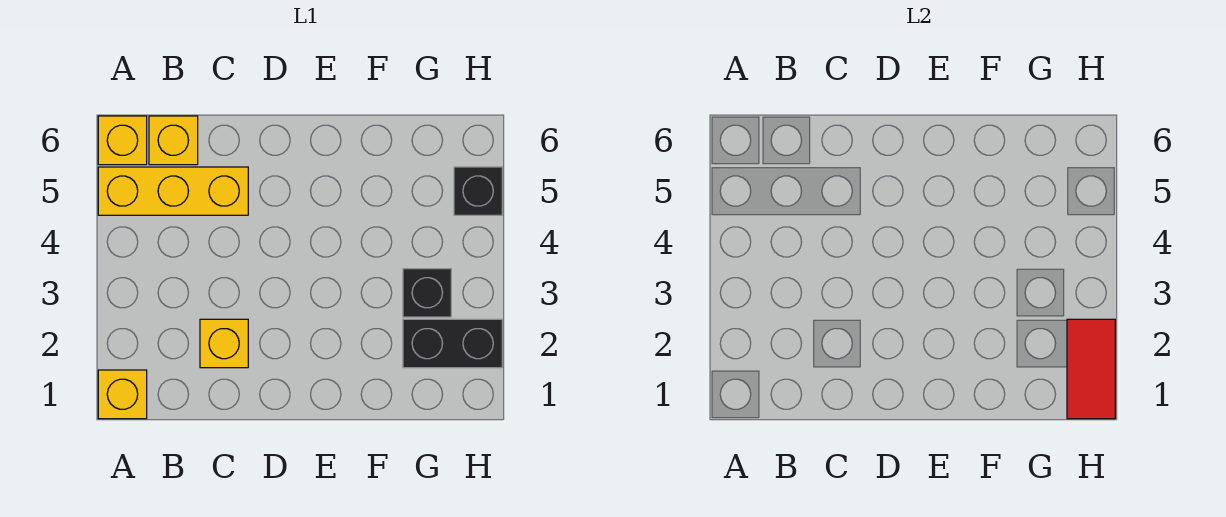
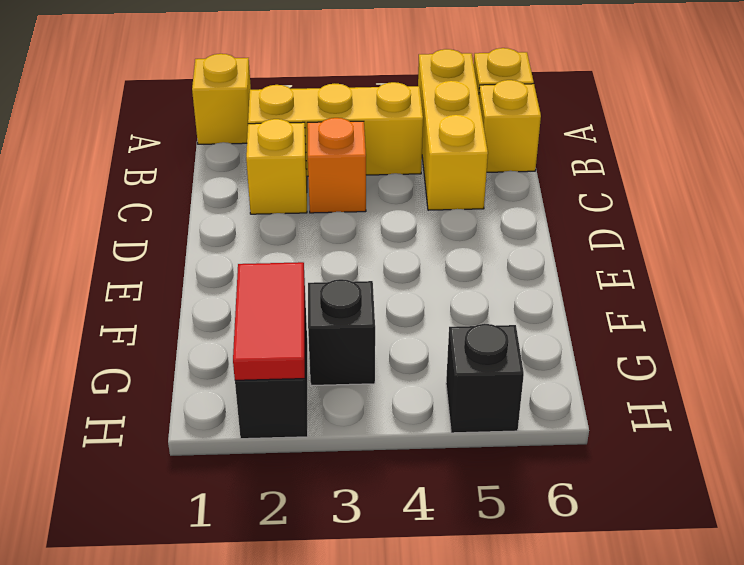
none -> yellow 1x3 brick [248,82,423,176]
none -> orange 1x1 brick [307,118,366,213]
red 1x2 tile [1067,319,1115,419] -> red 1x2 tile turned to [233,262,305,380]

